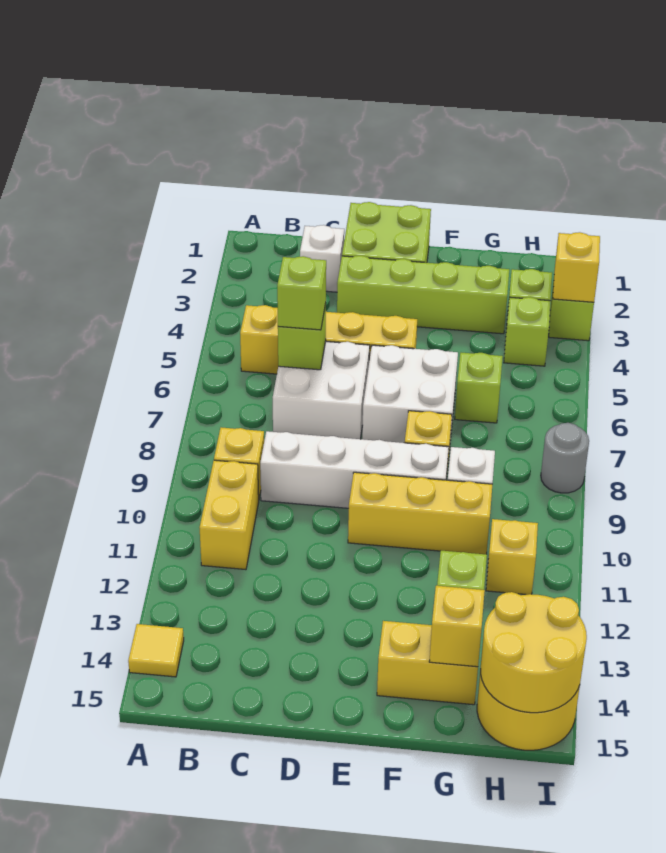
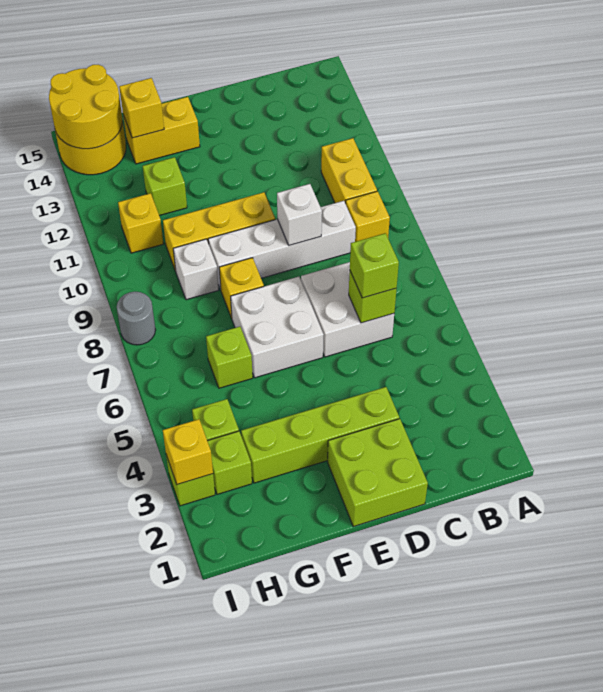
yellow 1x1 tile [128,624,184,677] -> none
yellow 1x4 brick [240,305,417,374] -> none
white 1x1 brick [300,225,344,292] -> white 1x1 brick moved to [277,184,322,245]

